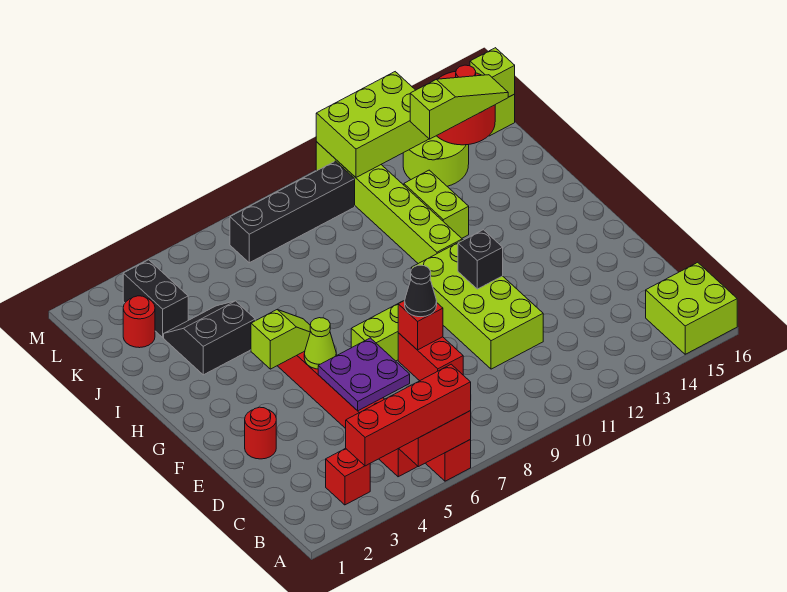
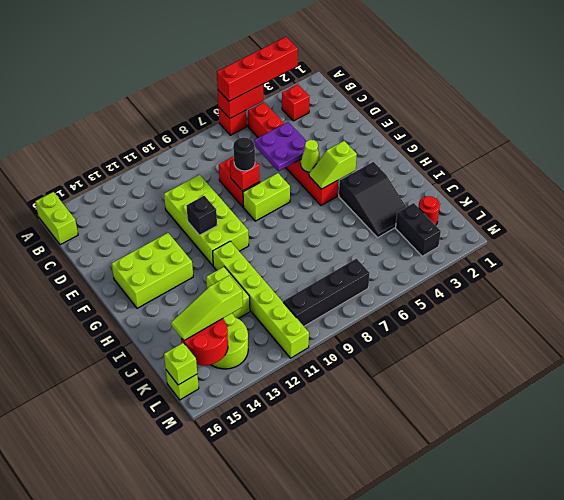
lime 2x2 brick [646,262,737,354] -> lime 1x2 brick [35,192,78,245]
red 1x1 round brick [245,407,276,459] -> none
black 1x1 cone [405,265,437,317] -> black 1x1 round brick [233,137,255,171]
black 2x2 slope [164,301,256,375] -> black 2x3 slope [339,162,406,238]
lime 2x3 brick [316,72,429,177] -> lime 2x3 brick moved to [112,233,193,308]

